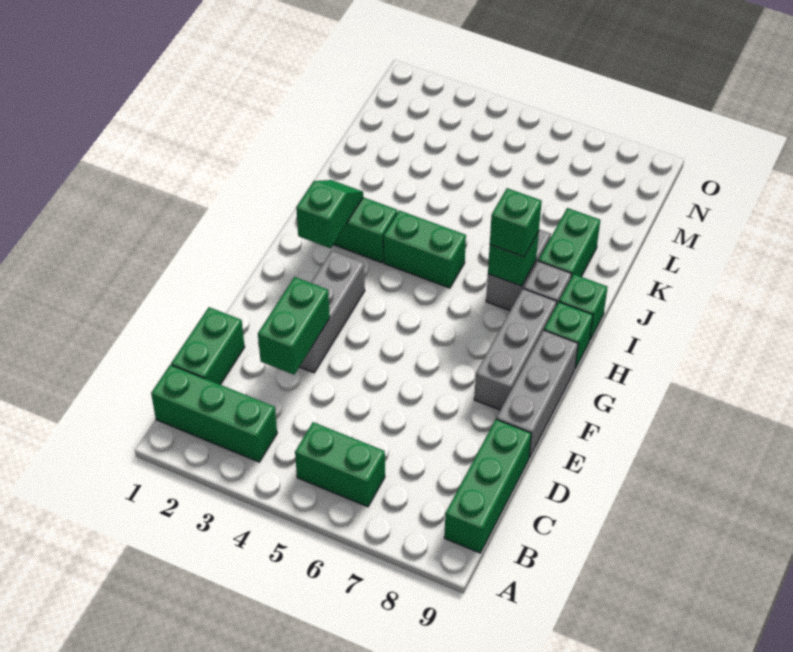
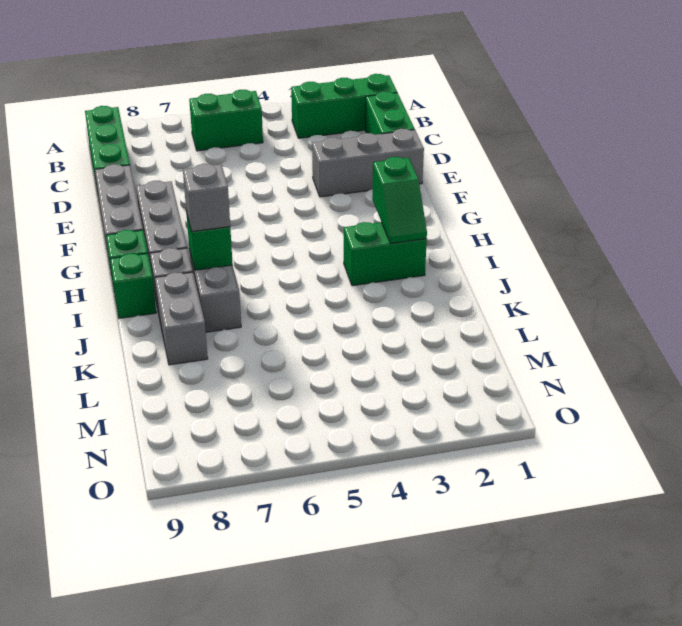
green 1x2 brick [258,277,330,375] -> none
grey 1x3 brick [300,251,365,373] -> grey 1x3 brick turned to [312,129,424,197]
green 1x2 brick [383,210,466,288] -> none
green 1x1 brick [490,188,542,257] -> grey 1x1 brick [183,164,230,232]
green 1x2 brick [538,208,600,277] -> grey 1x2 brick [155,272,208,365]

